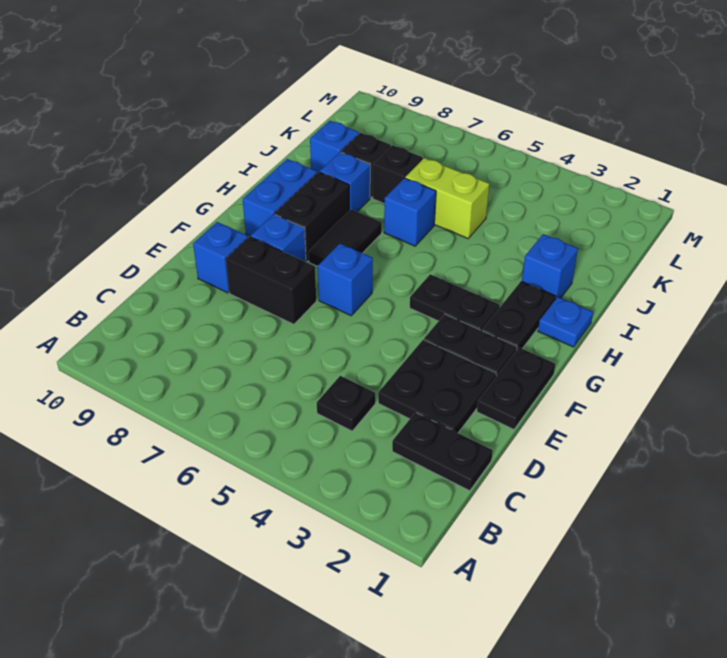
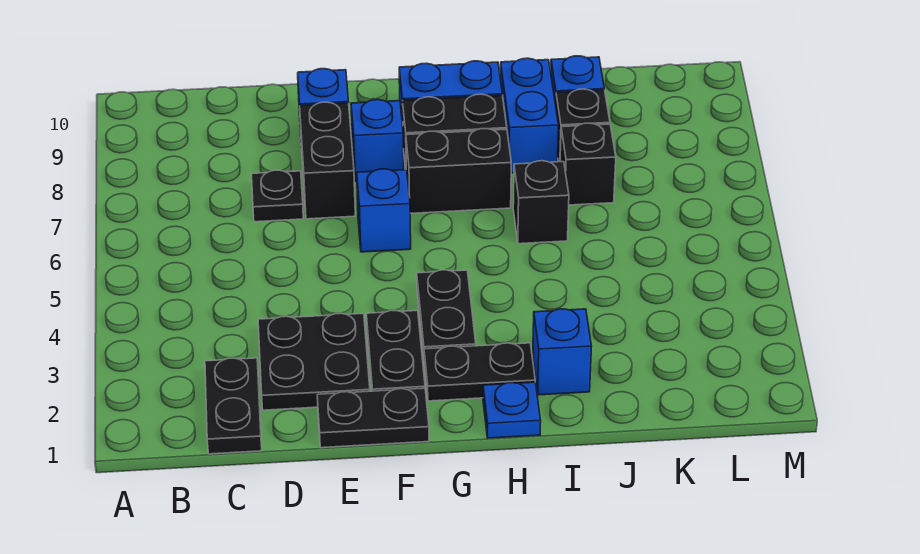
black 1x1 plate [317,376,375,431] -> black 1x1 plate moved to [252,170,303,222]
black 1x2 tile [308,209,382,267] -> black 1x2 brick [406,129,511,213]
blue 1x1 brick [384,178,436,246] -> black 1x1 brick [513,161,569,244]
blue 1x1 brick [320,152,370,212] -> blue 1x2 brick [500,58,558,173]
lime 1x2 brick [405,158,489,238] -> none

